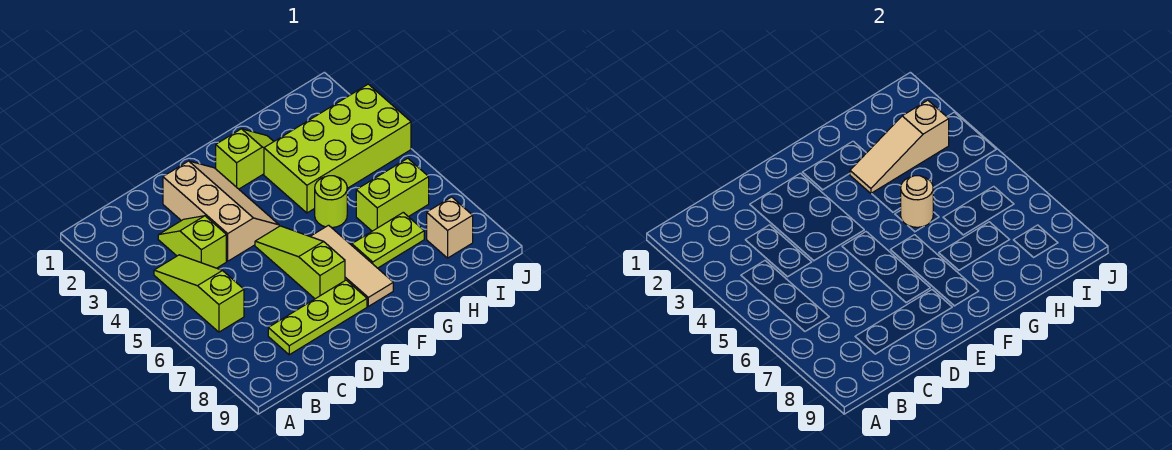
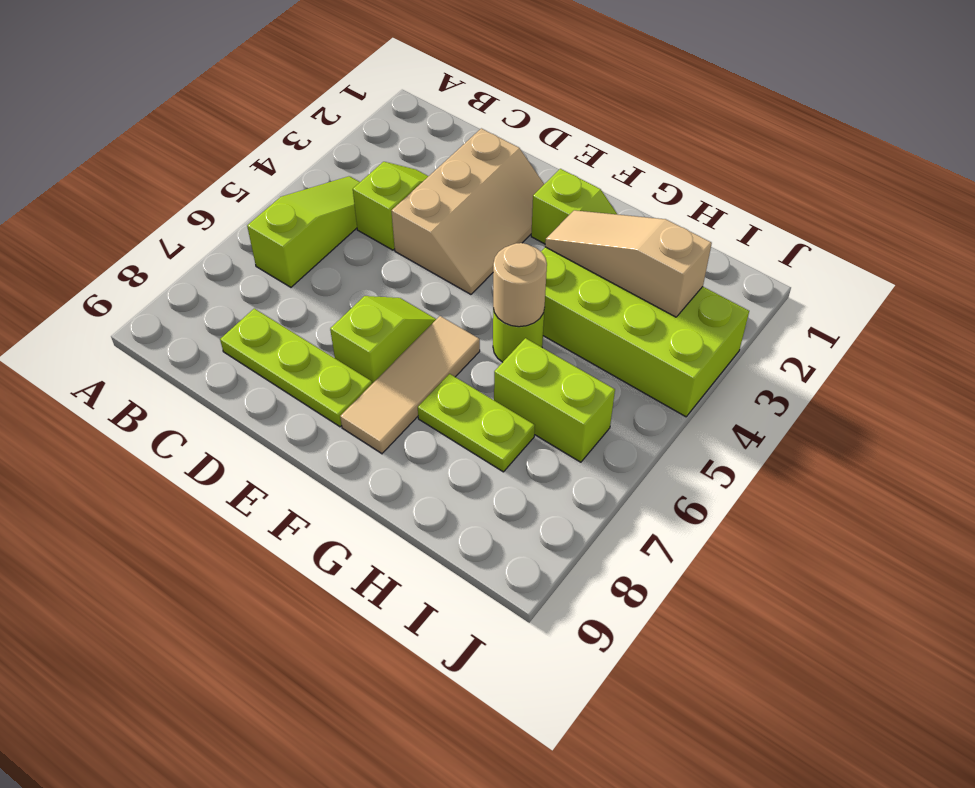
lime 1x3 slope [255,226,345,299] -> lime 1x2 slope [330,296,436,384]
tan 1x1 brick [427,197,473,258] -> none

